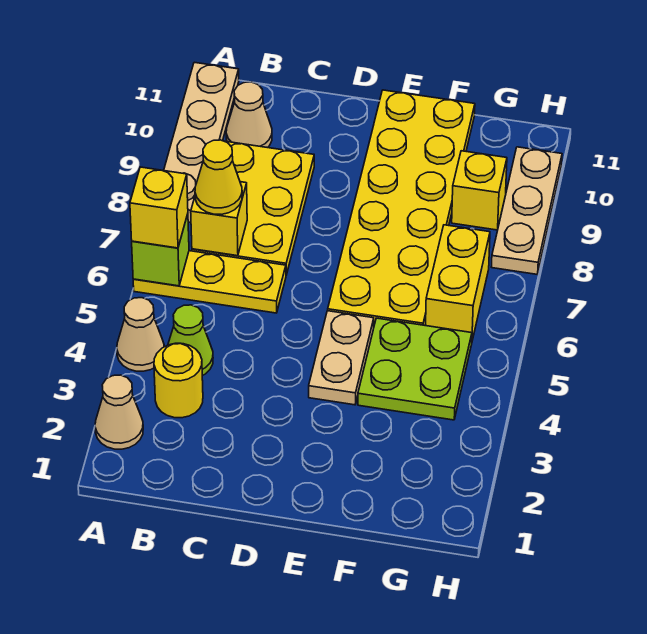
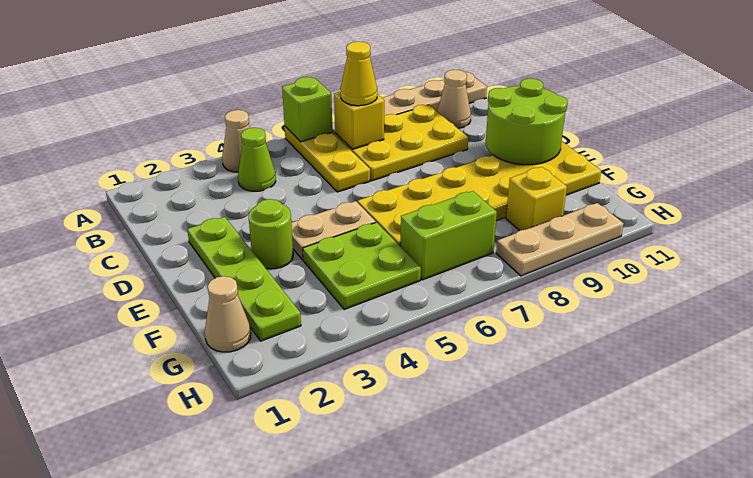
tan 1x1 cone [95,375,143,449] -> tan 1x1 cone moved to [205,276,251,352]
yellow 1x1 brick [130,167,188,248] -> none
yellow 1x1 round brick [154,343,203,418] -> none
none -> lime 1x4 plate [187,217,301,341]
none -> lime 2x2 round brick [486,78,568,165]
none -> lime 1x1 round brick [249,199,293,269]
yellow 1x2 brick [426,225,490,340] -> lime 1x2 brick [400,191,497,280]

